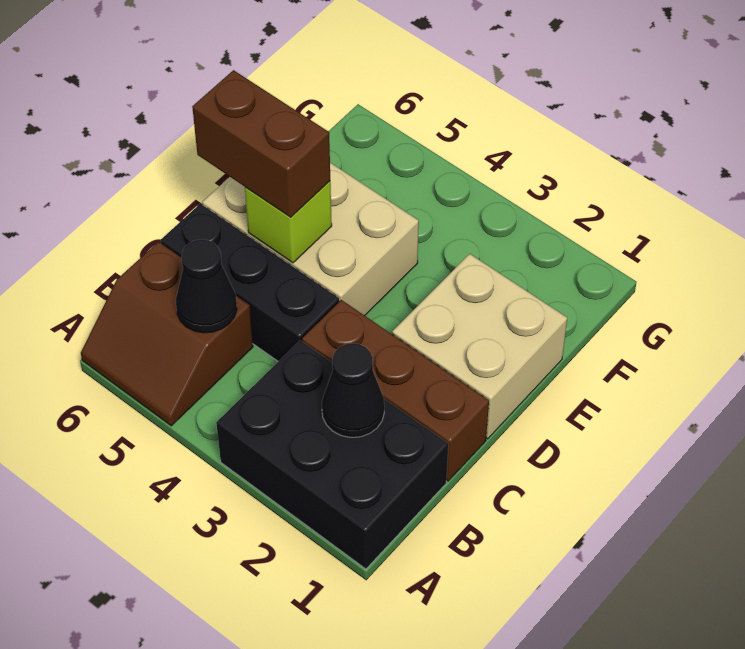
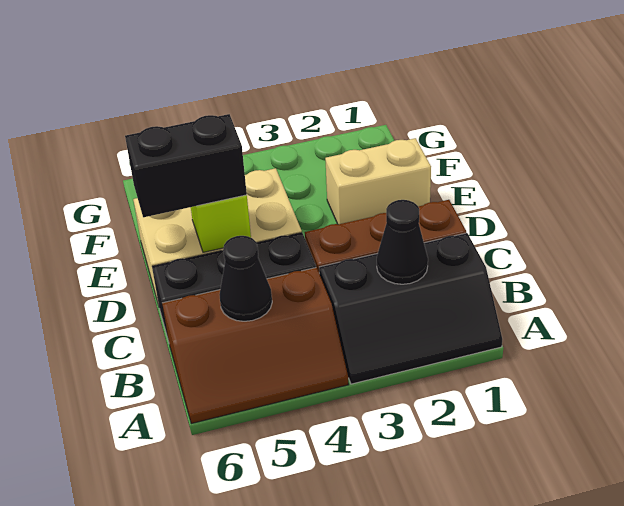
black 2x3 brick [216,341,448,569] -> black 2x3 slope [319,233,502,384]
brown 2x2 slope [81,242,253,426] -> brown 2x3 slope [162,268,348,424]
tan 2x2 brick [392,254,567,439] -> tan 1x2 brick [325,138,431,224]
brown 1x2 brick [192,70,330,217] -> black 1x2 brick [125,114,247,217]

